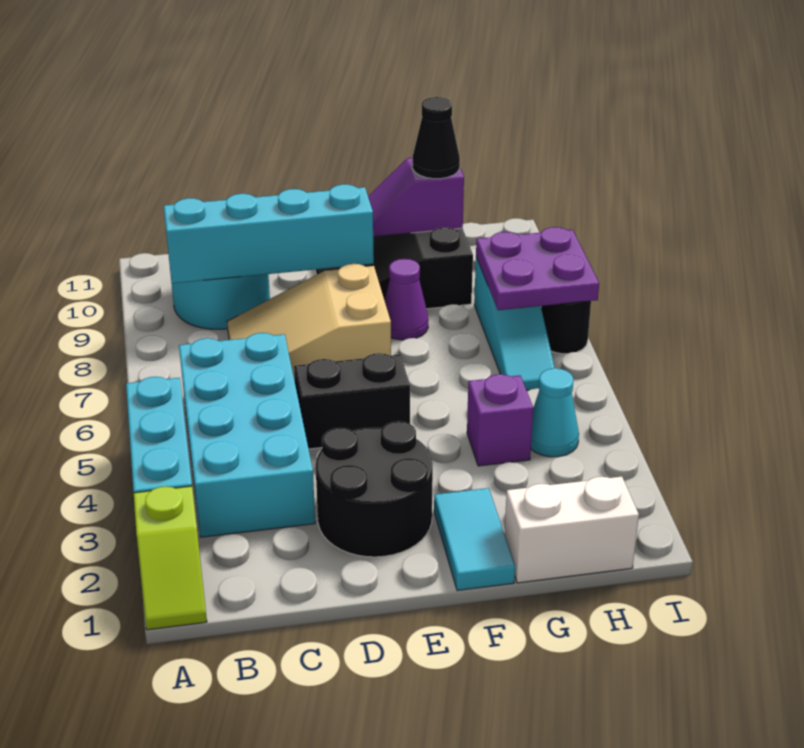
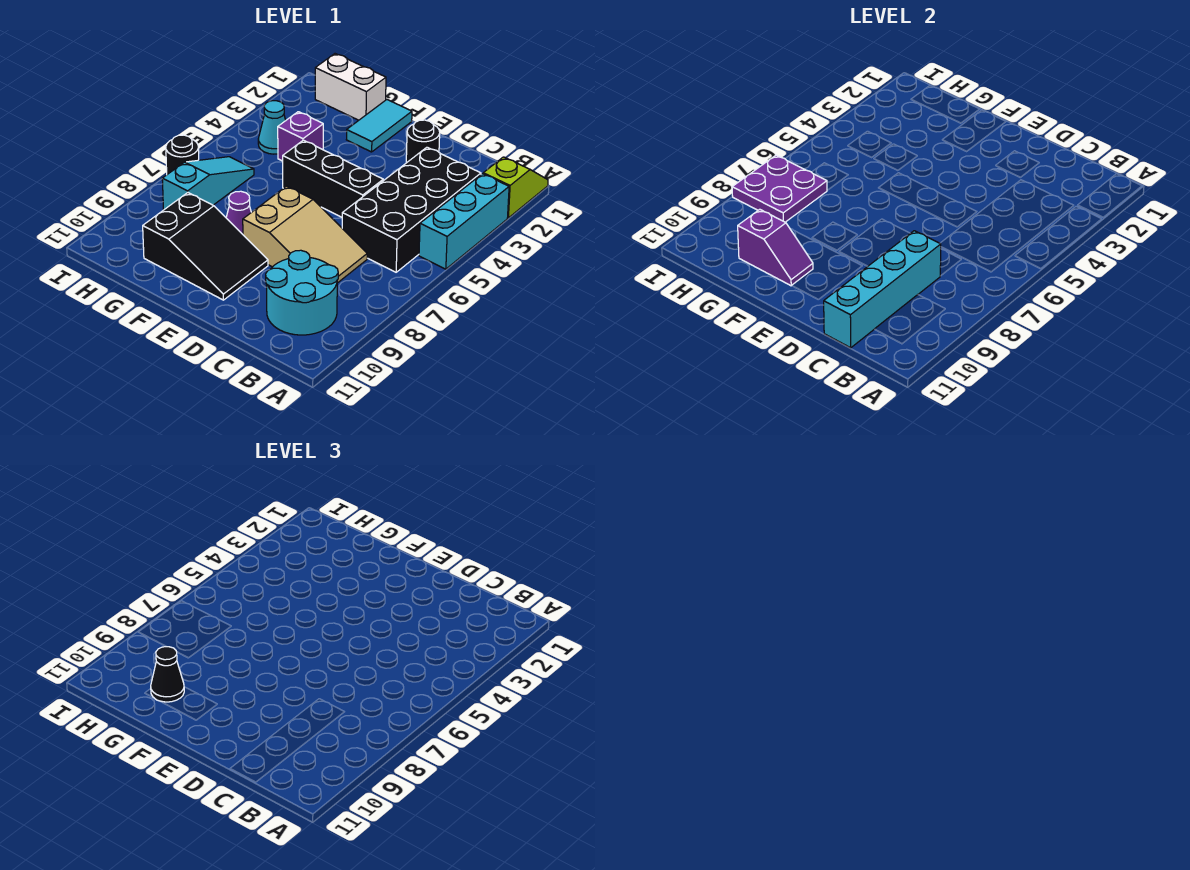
cyan 2x4 brick [179,333,315,537] -> black 2x4 brick [342,147,481,272]
cyan 1x4 brick [164,184,374,283] -> cyan 1x4 brick turned to [824,231,941,348]
black 2x2 round brick [316,421,433,557] -> black 1x1 round brick [406,120,440,163]
black 1x2 brick [294,353,410,449] -> black 1x3 brick [283,140,383,217]

